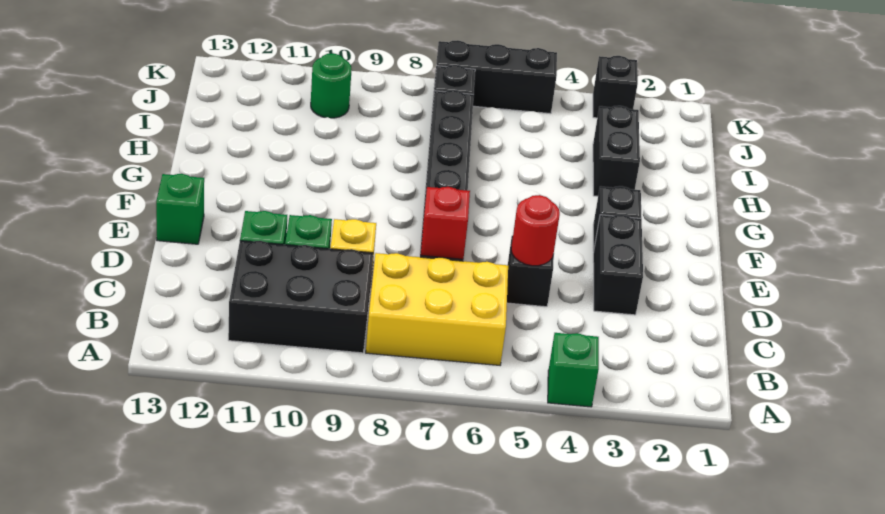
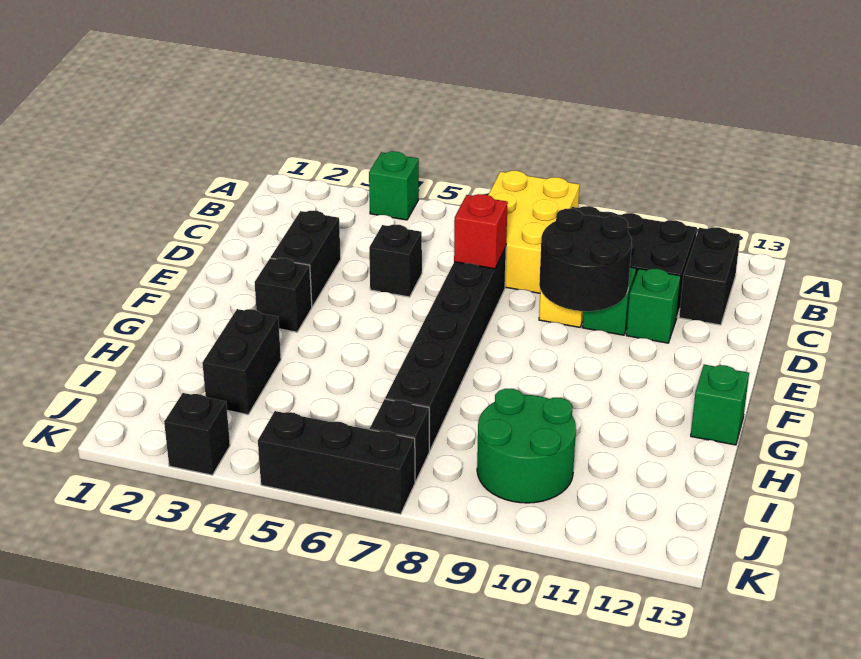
yellow 2x3 brick [366,253,508,365] -> yellow 2x3 brick turned to [488,171,580,293]
none -> black 1x2 brick [679,227,740,325]
red 1x1 round brick [511,195,560,266] -> none
none -> black 2x2 round brick [539,209,632,311]
green 1x1 brick [156,174,204,244] -> green 1x1 brick moved to [691,365,749,445]
green 1x1 round brick [311,53,352,118] -> green 2x2 round brick [477,389,576,503]

